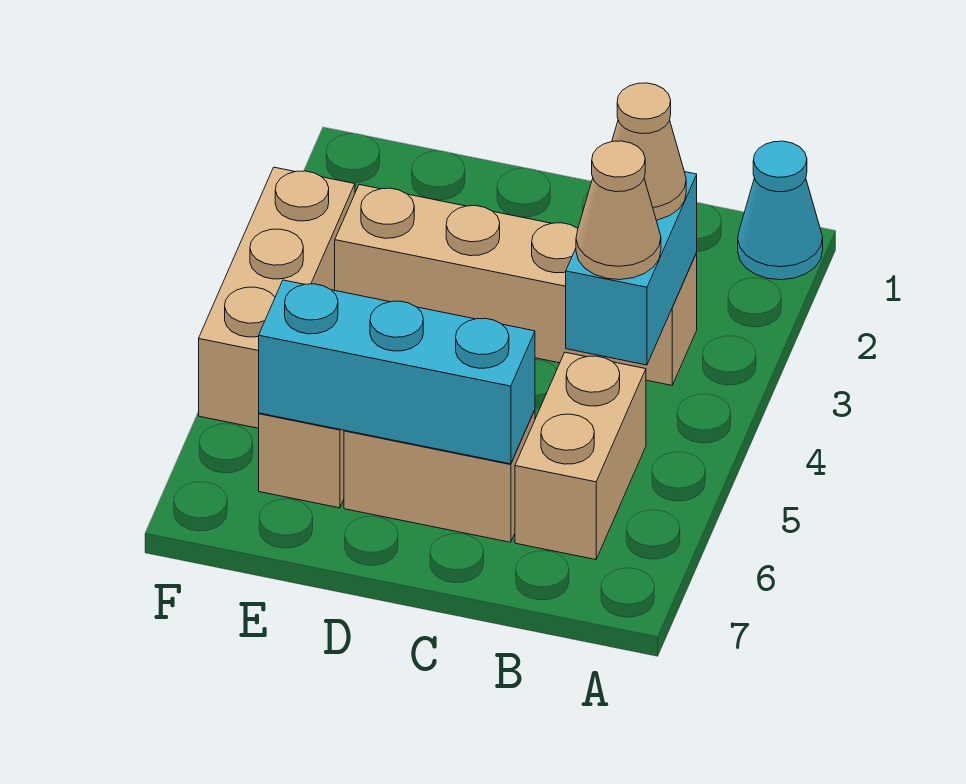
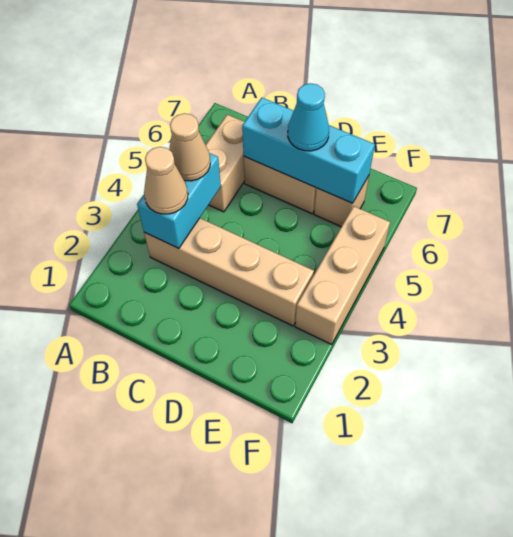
cyan 1x1 cone [738,141,823,280] -> cyan 1x1 cone moved to [288,83,329,151]

